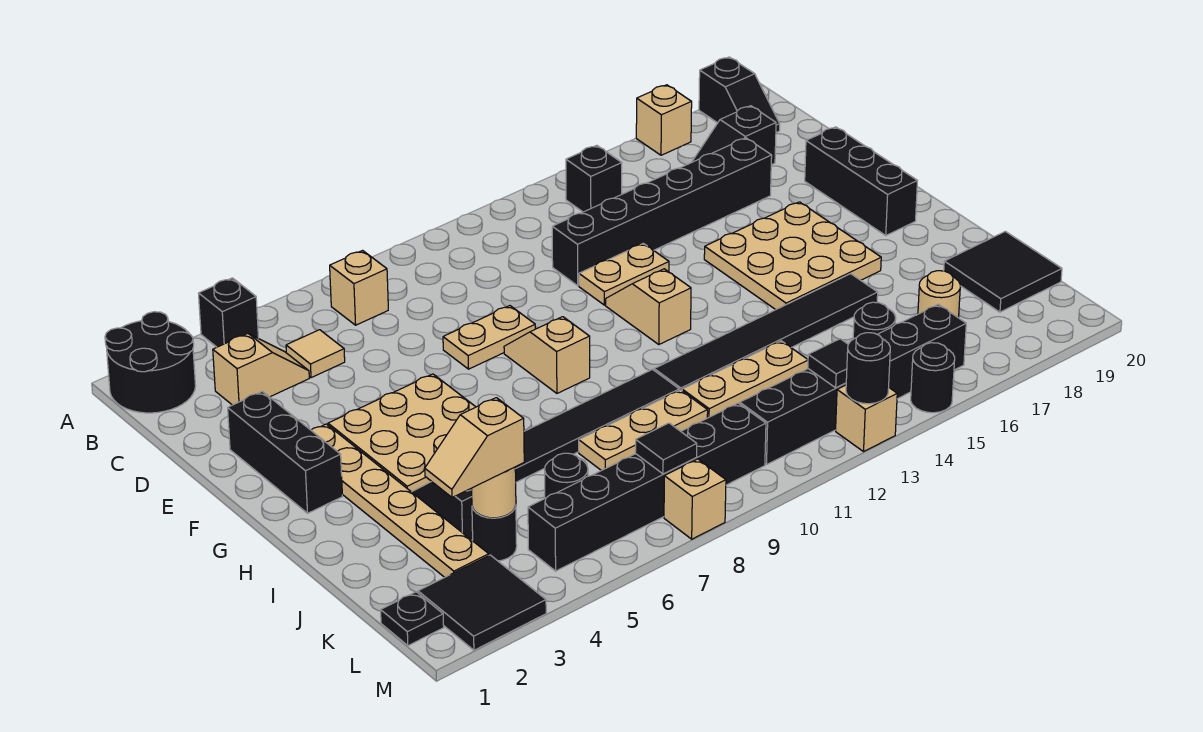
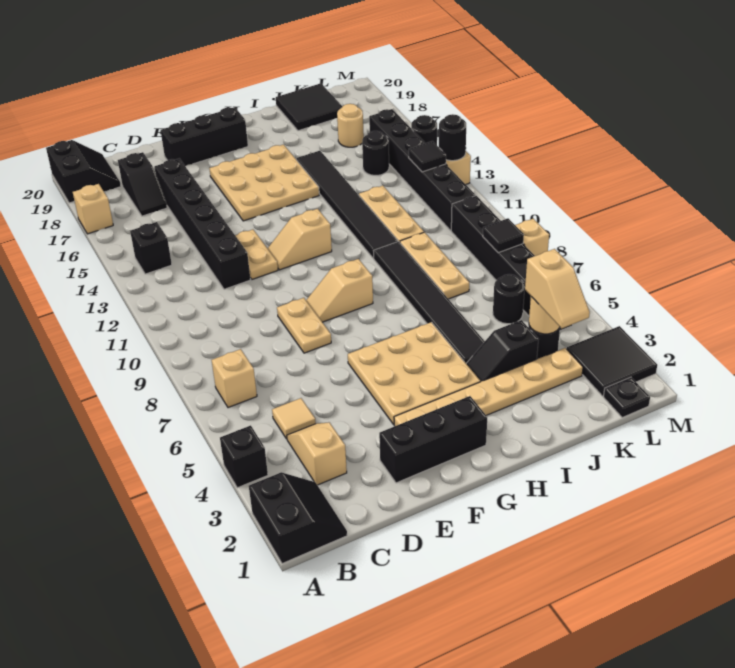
black 2x2 round brick [105,312,196,413] -> black 2x2 slope [249,472,347,564]
black 1x2 slope [699,57,780,133] -> black 2x2 slope [46,140,121,203]

